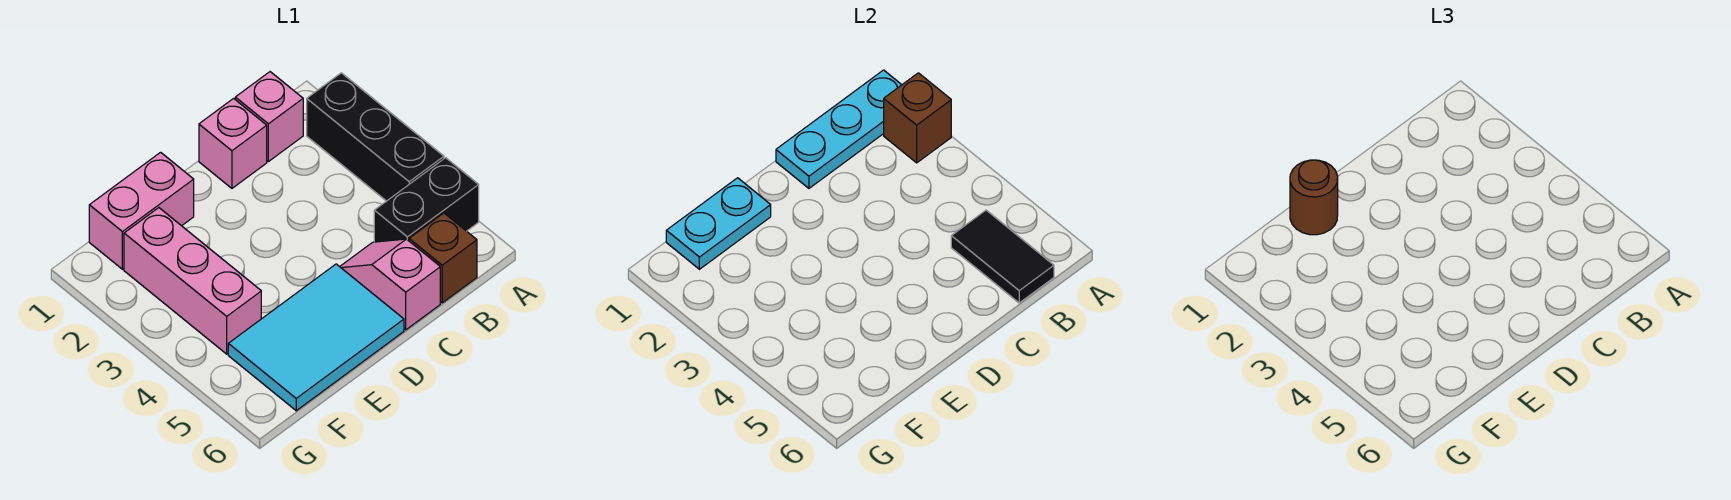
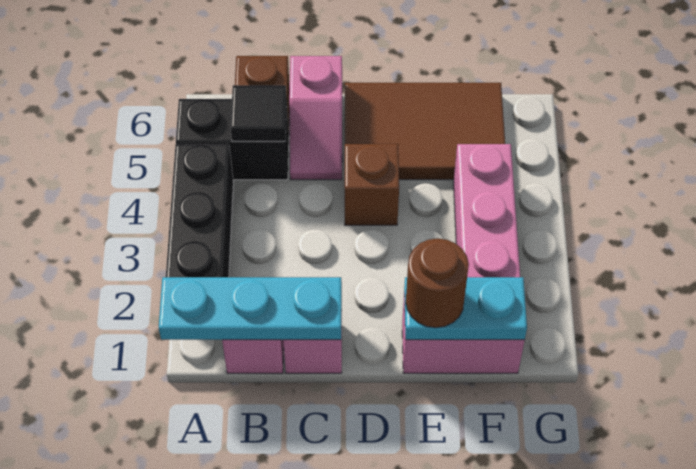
brown 1x1 brick [884,73,951,163] -> brown 1x1 brick moved to [345,144,399,225]
black 1x2 tile [951,210,1054,303] -> black 1x1 tile [231,85,287,141]
cyan 2x3 tile [228,264,404,411] -> brown 2x3 tile [345,83,505,180]

